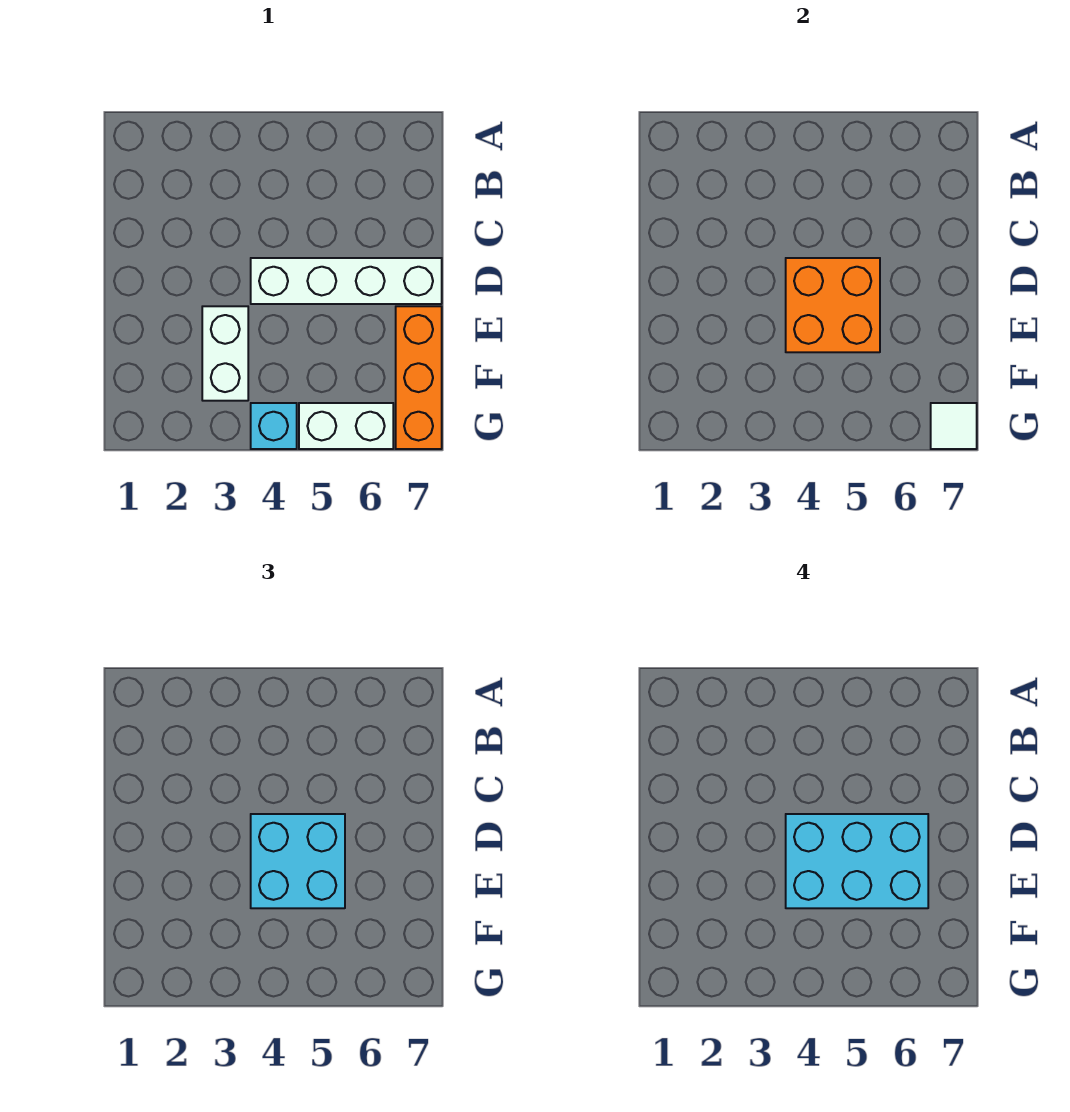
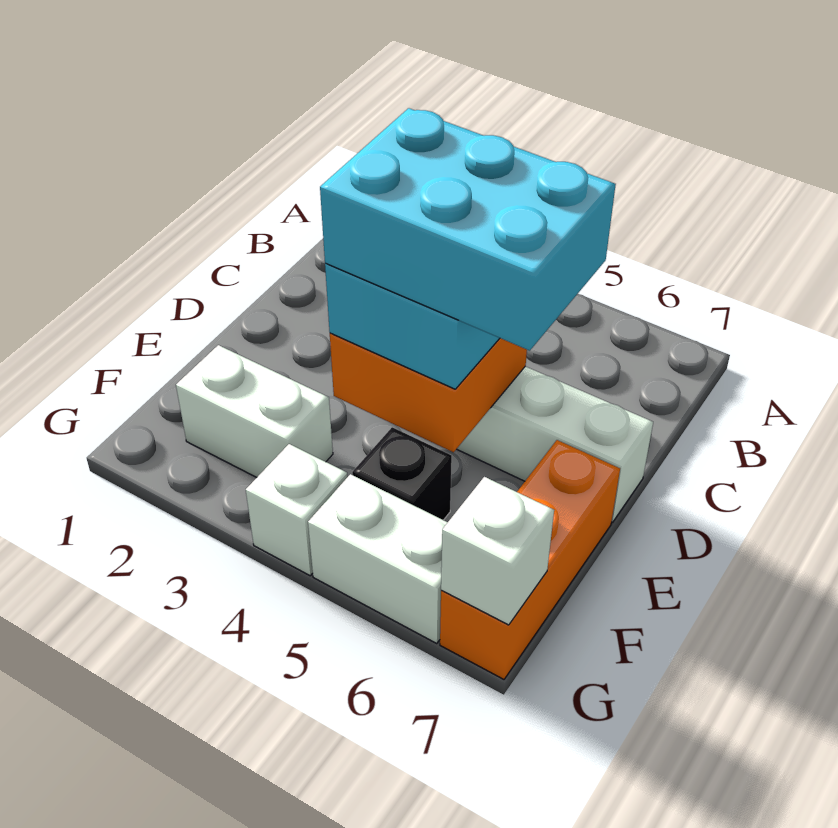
white 1x2 brick [202,306,248,401] -> white 1x2 brick turned to [176,345,333,477]
none -> black 1x1 brick [352,427,452,520]
cyan 1x1 brick [251,403,297,449] -> white 1x1 brick [246,444,348,576]
white 1x1 tile [931,403,977,449] -> white 1x1 brick [441,477,554,625]

